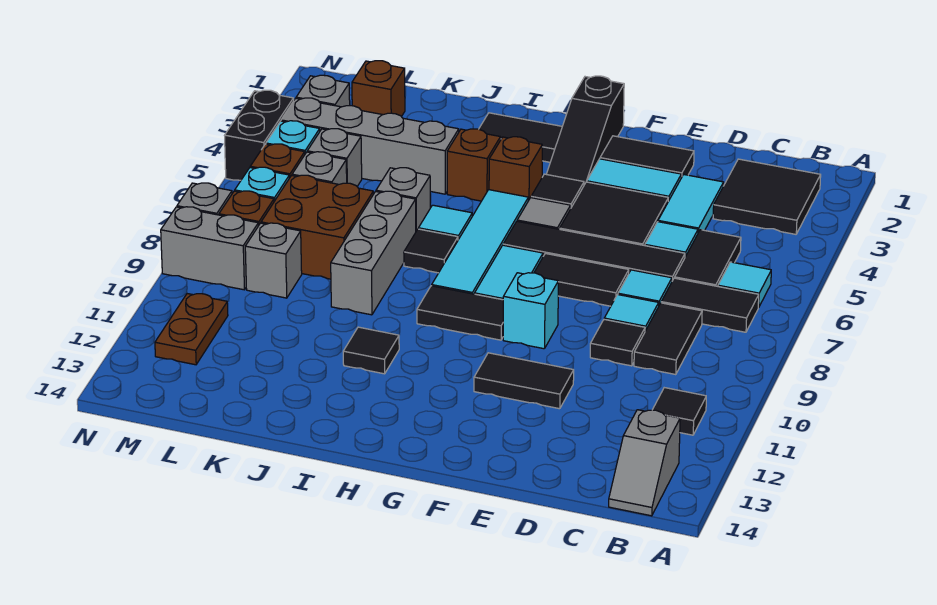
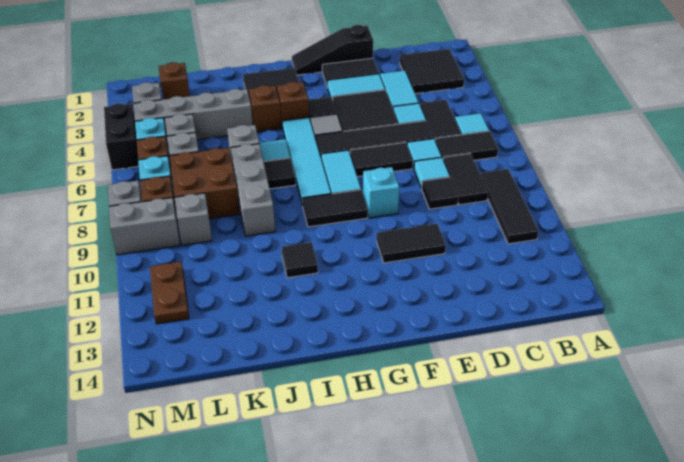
black 1x1 tile [653,388,706,435] -> black 1x3 tile [481,169,539,244]
grey 1x2 slope [609,410,680,516] -> none
black 1x3 slope [546,76,624,185] -> black 1x3 slope turned to [292,25,373,75]

